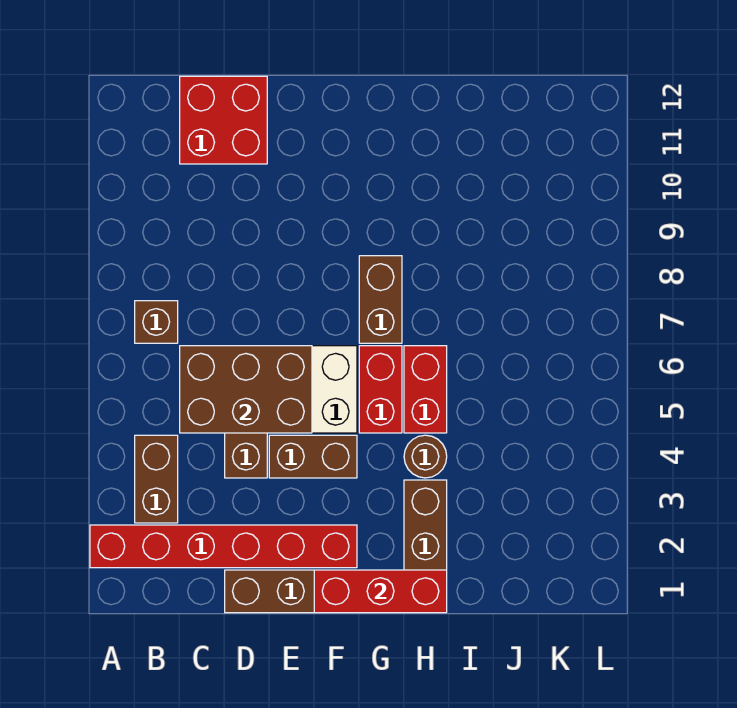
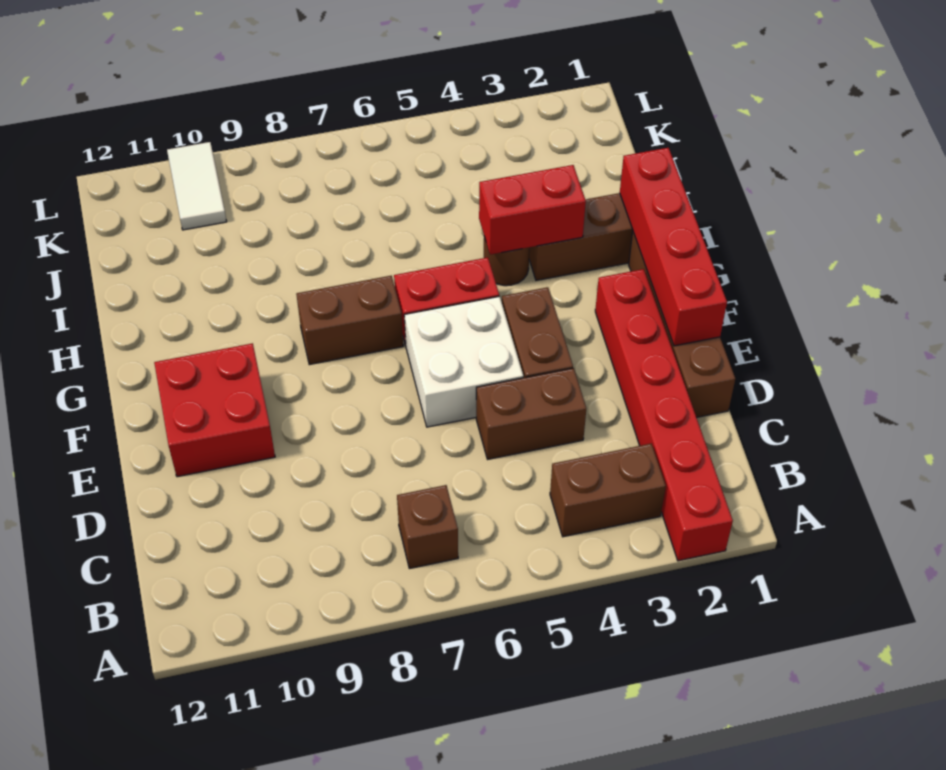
brown 2x3 brick [180,346,312,433] -> none
red 2x2 brick [180,76,267,164] -> red 2x2 brick moved to [154,343,275,477]
red 1x3 brick [314,570,447,613] -> red 1x4 brick [620,148,727,346]
red 1x2 brick [404,346,447,433] -> red 1x2 brick moved to [479,165,586,255]
none -> white 1x2 tile [167,142,227,230]

